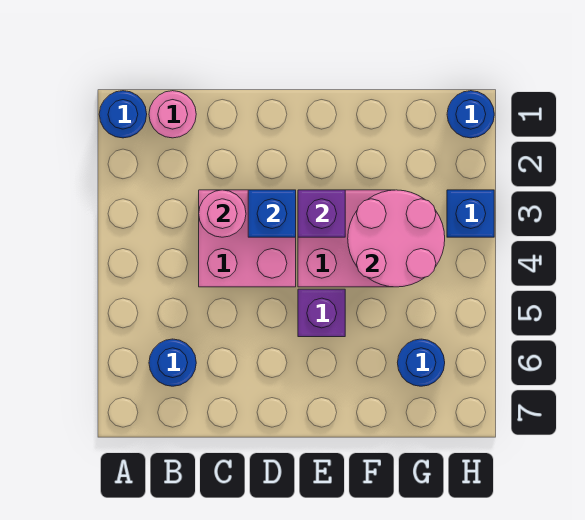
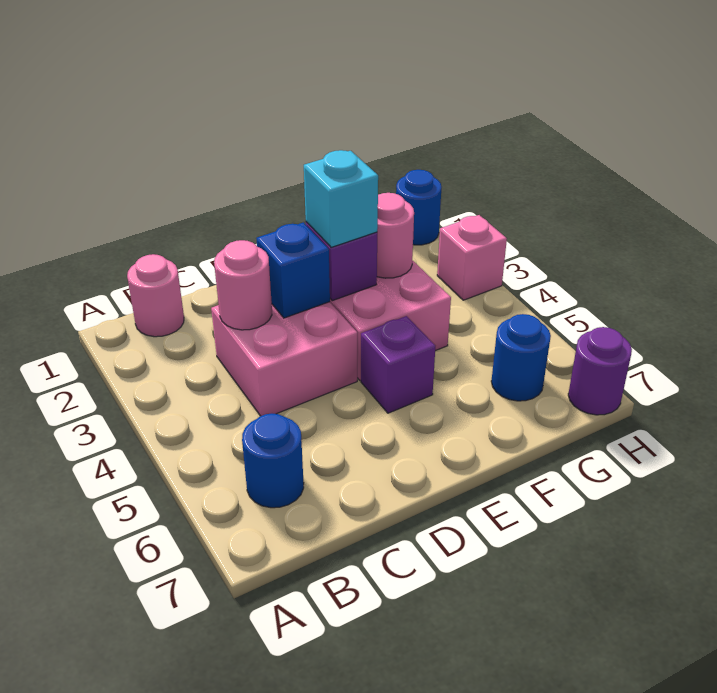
blue 1x1 round brick [99,91,147,138] -> none
none -> cyan 1x1 brick [304,150,378,247]
pink 2x2 round brick [348,190,445,287] -> pink 1x1 round brick [377,193,414,278]
blue 1x1 brick [447,190,494,237] -> pink 1x1 brick [437,215,507,300]
none -> purple 1x1 round brick [568,327,632,415]

